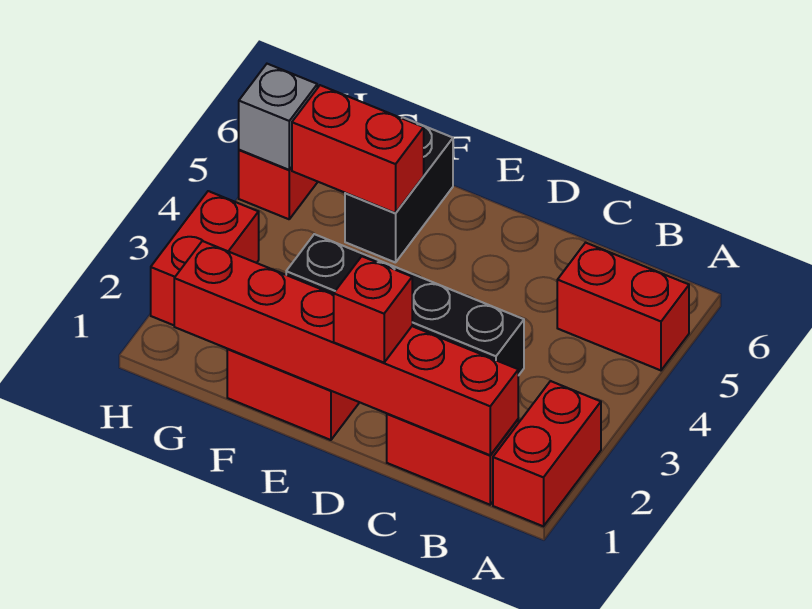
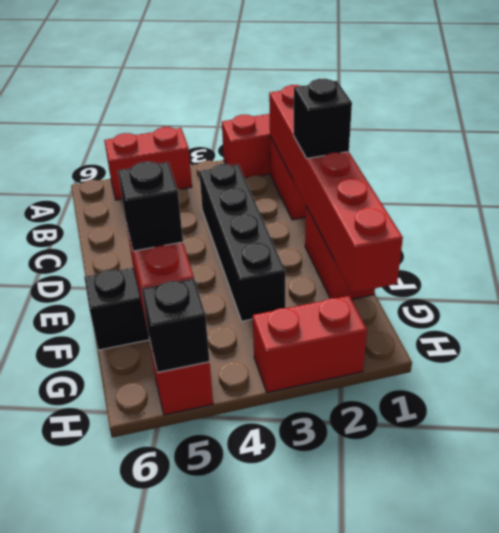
red 1x2 brick [557,243,689,370] -> red 1x2 brick turned to [104,127,192,200]
red 1x1 brick [334,256,412,363] -> black 1x1 brick [294,79,352,159]
none -> black 1x1 brick [118,162,183,251]
grey 1x1 brick [239,64,317,170] -> black 1x1 brick [142,279,210,373]

